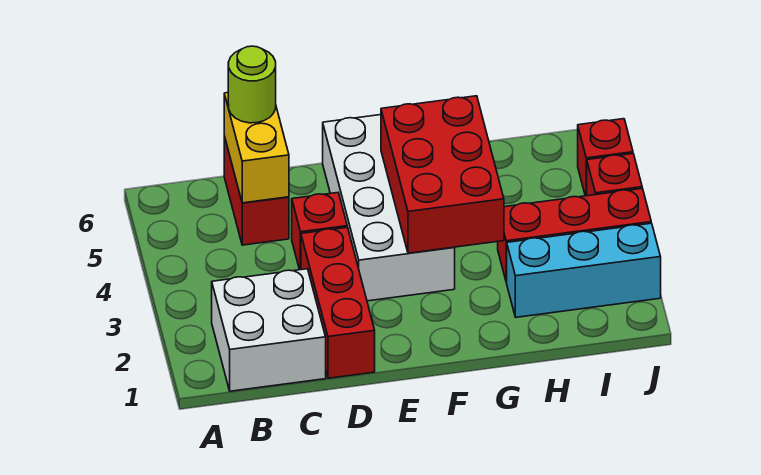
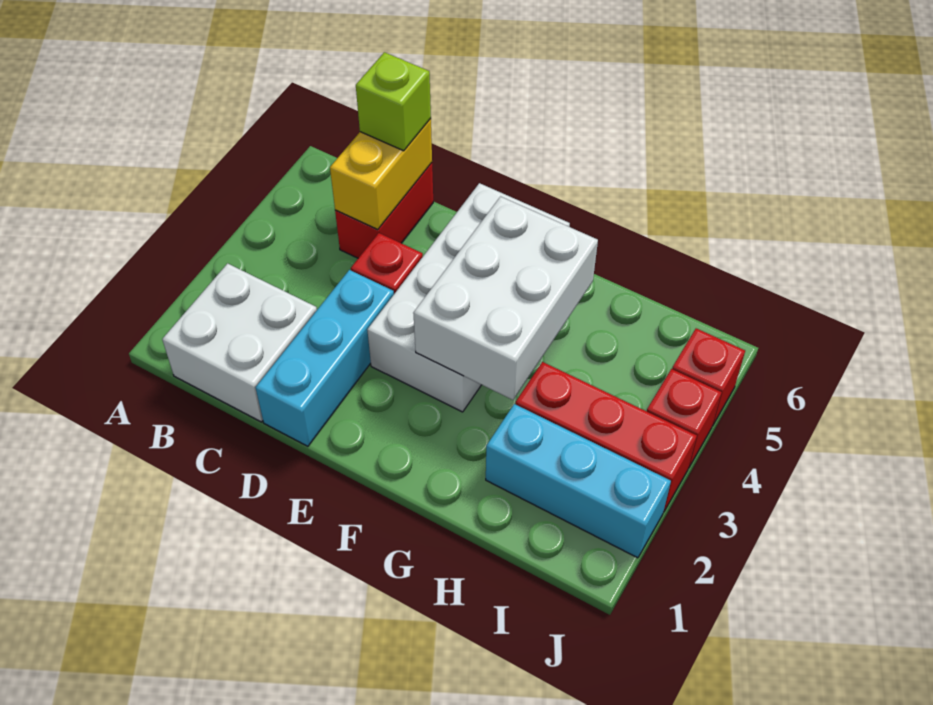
lime 1x1 round brick [228,46,276,123] -> lime 1x1 brick [356,52,431,151]
red 1x3 brick [301,227,375,378] -> cyan 1x3 brick [256,270,394,446]
red 2x3 brick [381,96,504,253] -> white 2x3 brick [413,197,598,400]

